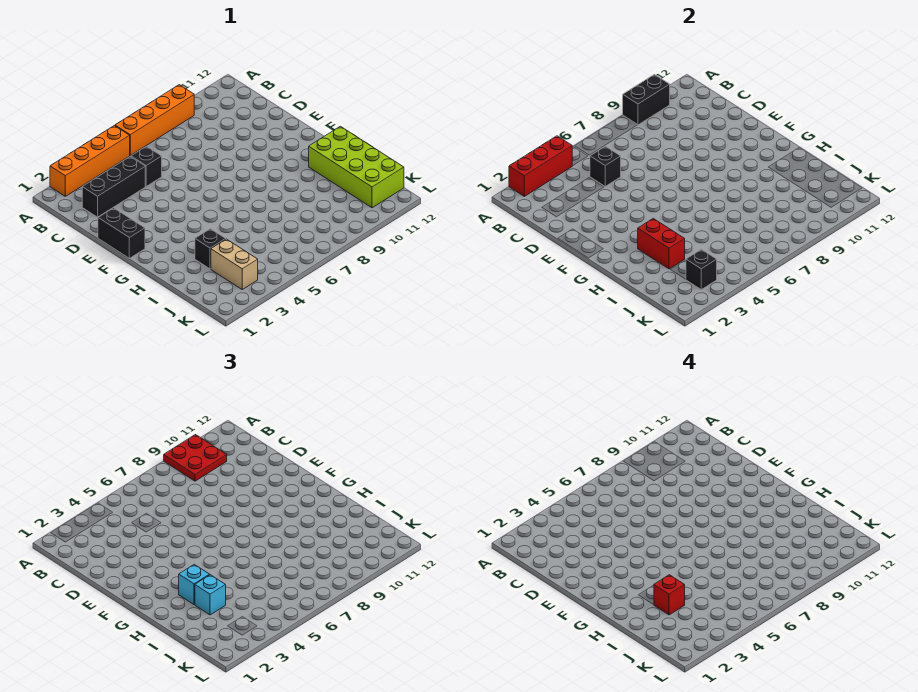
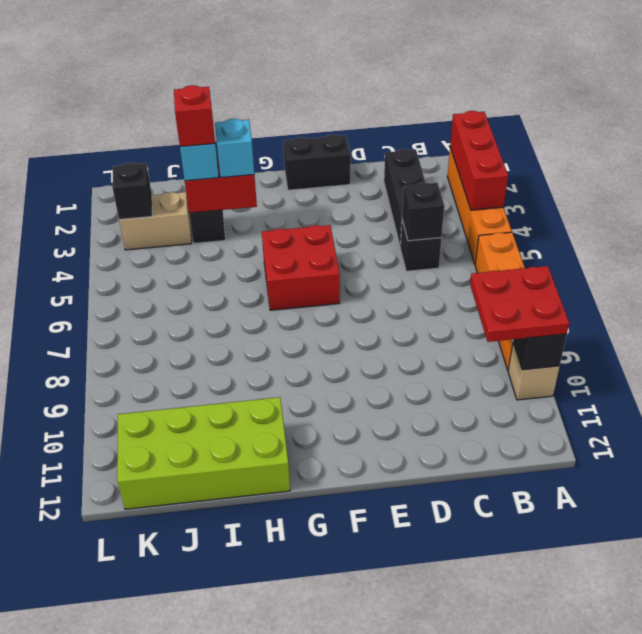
none -> tan 1x1 brick [508,343,560,400]
none -> red 2x2 brick [262,225,340,310]

